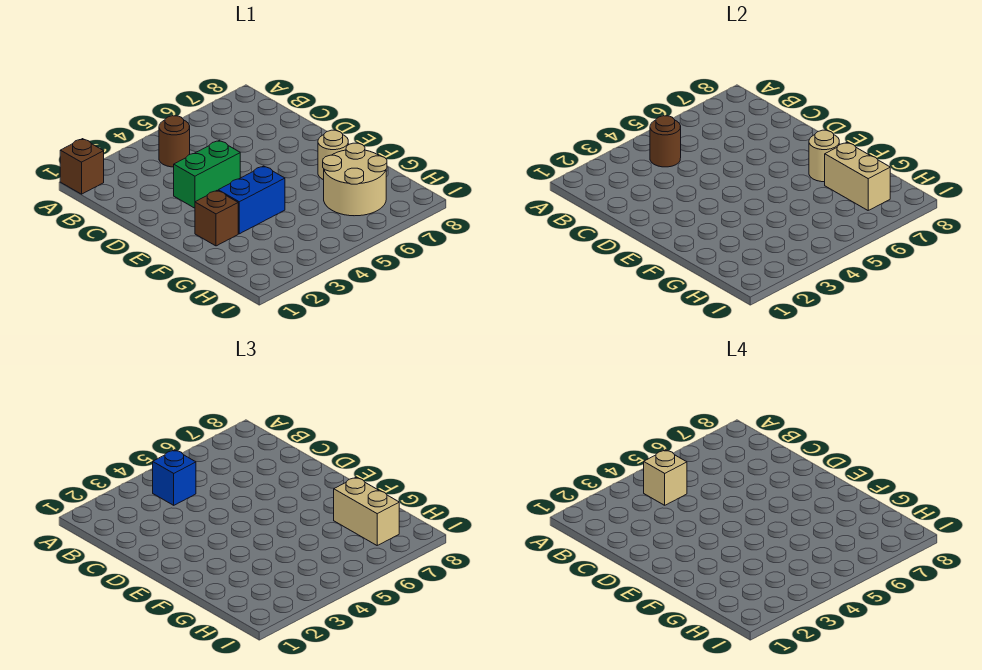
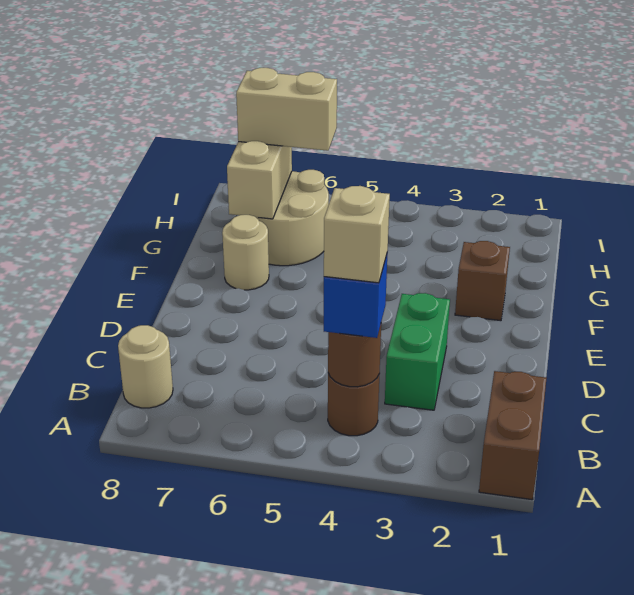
brown 1x1 brick [60,139,104,194] -> brown 1x2 brick [479,371,547,500]
green 1x2 brick [174,140,240,208] -> green 1x2 brick turned to [385,293,450,410]
blue 1x2 brick [218,166,285,234] -> none
tan 1x1 round brick [809,130,839,182] -> tan 1x1 round brick moved to [118,325,173,408]
tan 1x2 brick [334,477,399,545] -> tan 1x2 brick turned to [236,68,337,151]

